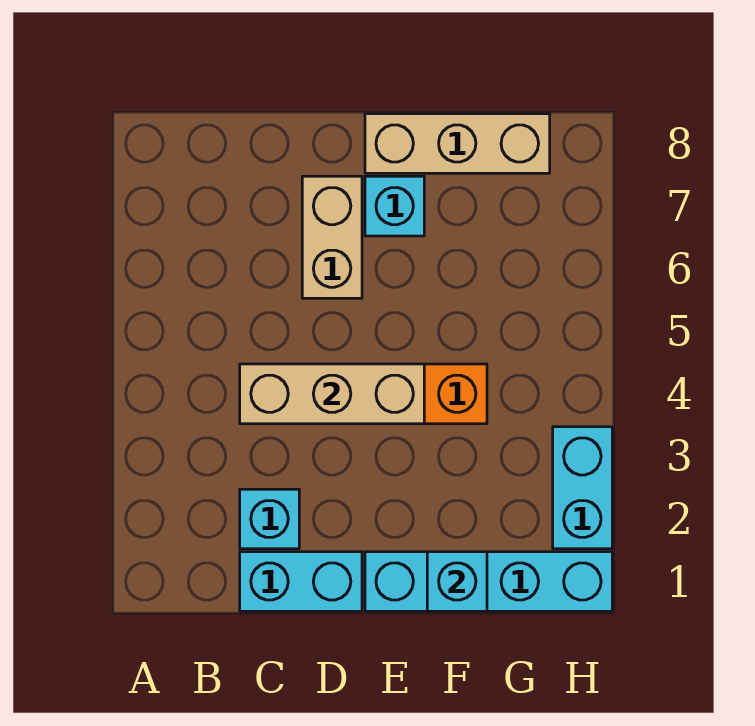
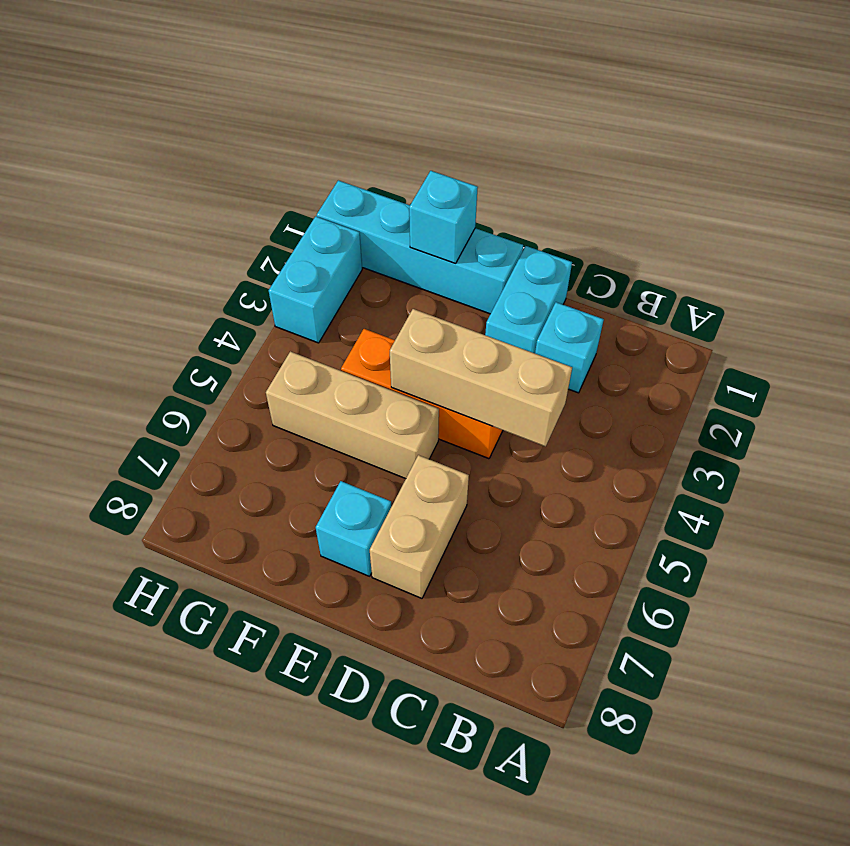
cyan 1x2 brick [240,552,362,611] -> cyan 1x2 brick turned to [485,246,572,353]
tan 1x3 brick [365,114,550,173] -> tan 1x3 brick moved to [266,351,439,479]

